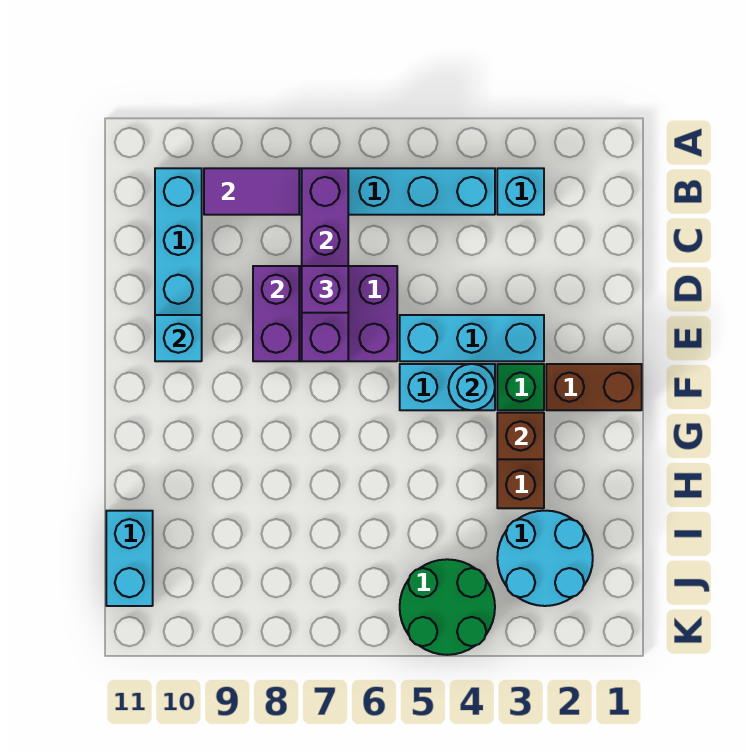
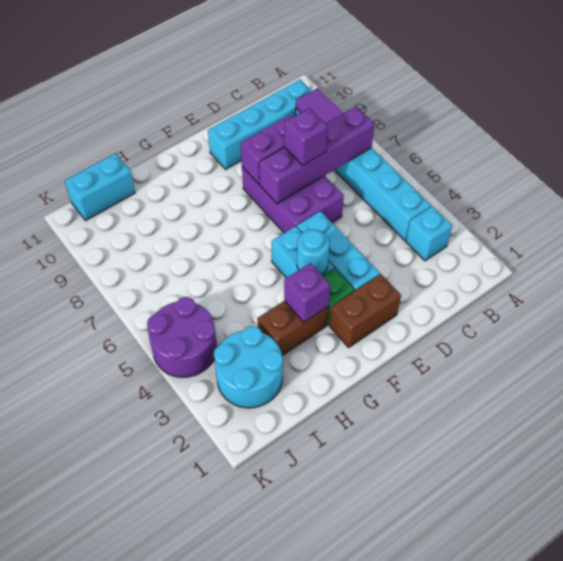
cyan 1x1 brick [155,315,202,361] -> none
brown 1x2 brick [546,364,642,410] -> brown 1x2 brick turned to [329,274,401,347]
brown 1x1 brick [497,413,544,459] -> purple 1x1 brick [284,263,330,322]
green 2x2 round brick [400,559,495,655] -> purple 2x2 round brick [147,297,217,377]

